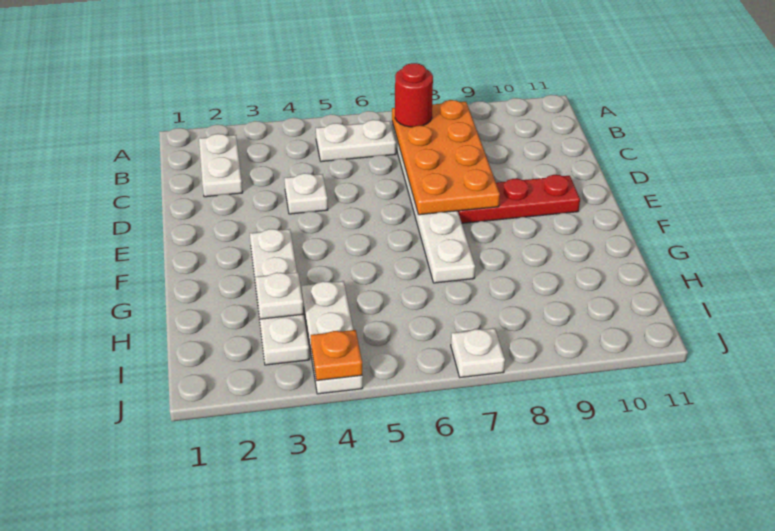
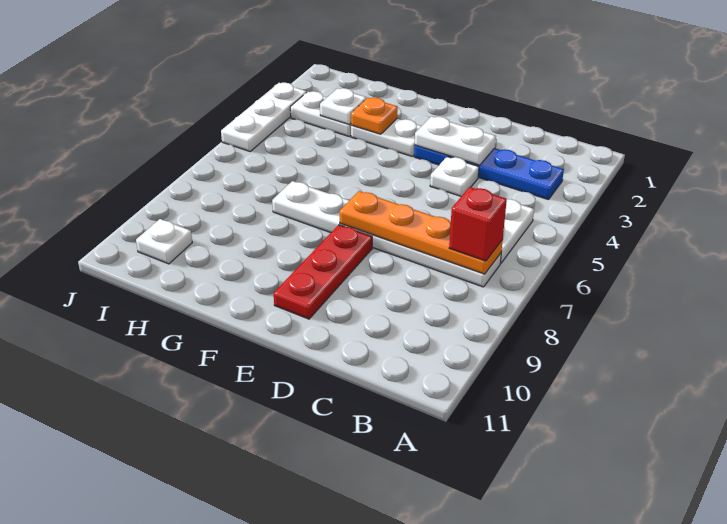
white 1x2 plate [199,134,243,197] -> white 1x2 plate moved to [415,117,496,165]
none -> blue 1x4 plate [414,145,564,200]
orange 2x4 plate [392,100,500,215] -> orange 1x4 plate [340,191,503,274]
red 1x1 round brick [395,63,433,127] -> red 1x1 brick [449,187,507,261]
white 1x3 plate [301,281,363,394] -> white 1x3 plate turned to [221,83,307,151]
orange 1x1 plate [311,330,362,381] -> orange 1x1 plate moved to [351,98,398,134]
white 1x1 plate [451,328,505,377] -> white 1x1 plate moved to [136,219,192,264]

